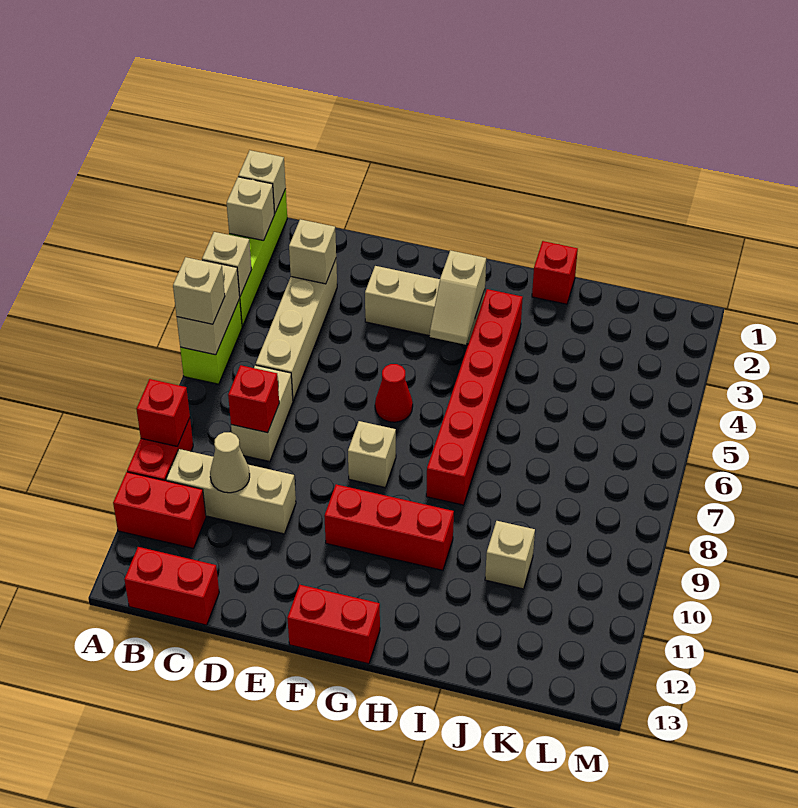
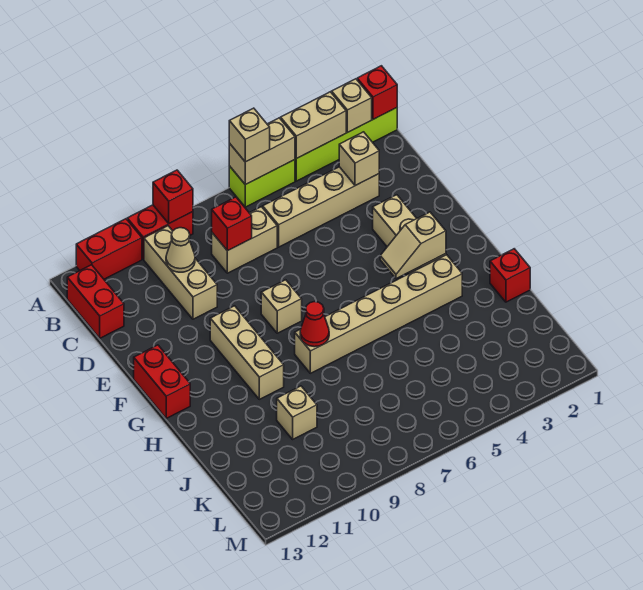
tan 1x1 brick [238,150,286,213] -> red 1x1 brick [357,66,397,119]
tan 1x1 brick [202,232,252,296] -> tan 1x2 brick [281,92,346,159]
red 1x2 brick [113,472,206,548] -> red 1x2 brick turned to [76,219,142,279]
red 1x1 cone [375,364,413,422] -> red 1x1 cone moved to [300,302,329,347]
red 1x3 brick [324,484,454,570] -> tan 1x3 brick [210,306,284,399]
red 1x6 brick [426,289,523,505] -> tan 1x6 brick [295,255,462,373]

